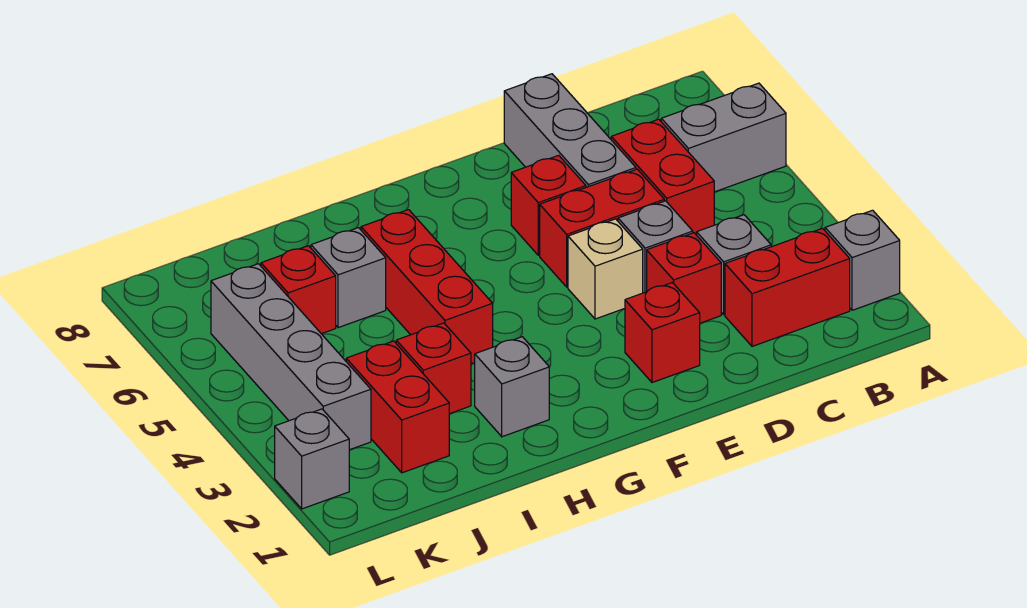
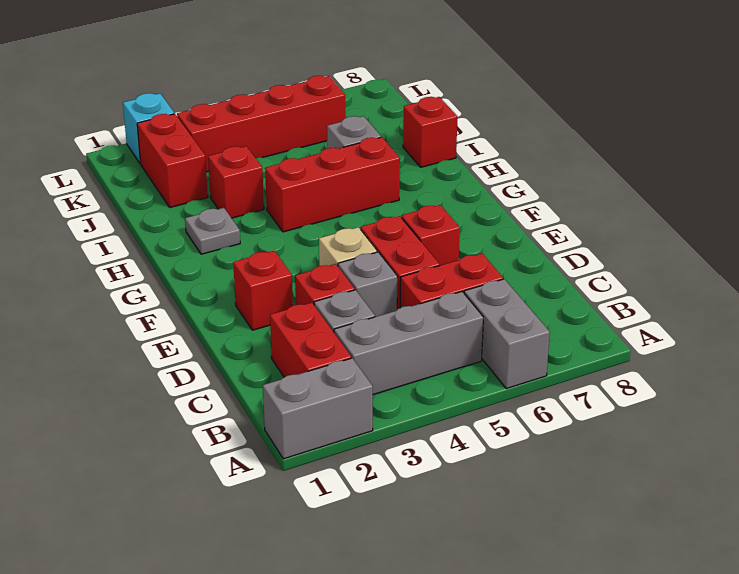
grey 1x1 brick [825,210,900,310] -> grey 1x2 brick [263,358,373,459]
grey 1x3 brick [504,74,636,187] -> grey 1x3 brick moved to [334,292,483,395]
grey 1x1 brick [475,337,549,437] -> grey 1x1 plate [185,208,240,254]
red 1x2 brick [346,341,449,473] -> red 1x2 brick turned to [137,114,208,208]
red 1x1 brick [261,246,336,334] -> red 1x1 brick moved to [403,97,457,167]
grey 1x4 brick [211,264,371,450] -> red 1x4 brick [177,76,346,172]
grey 1x1 brick [275,409,349,509] -> cyan 1x1 brick [123,93,174,164]

